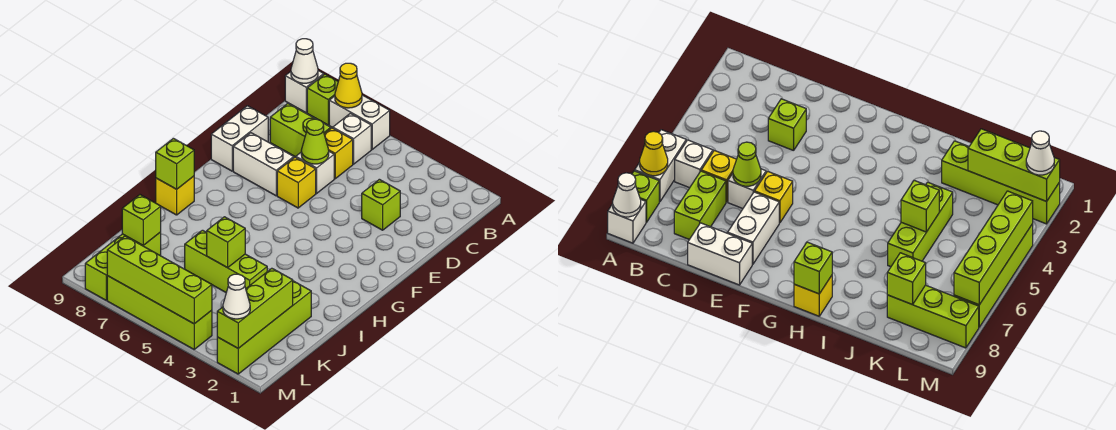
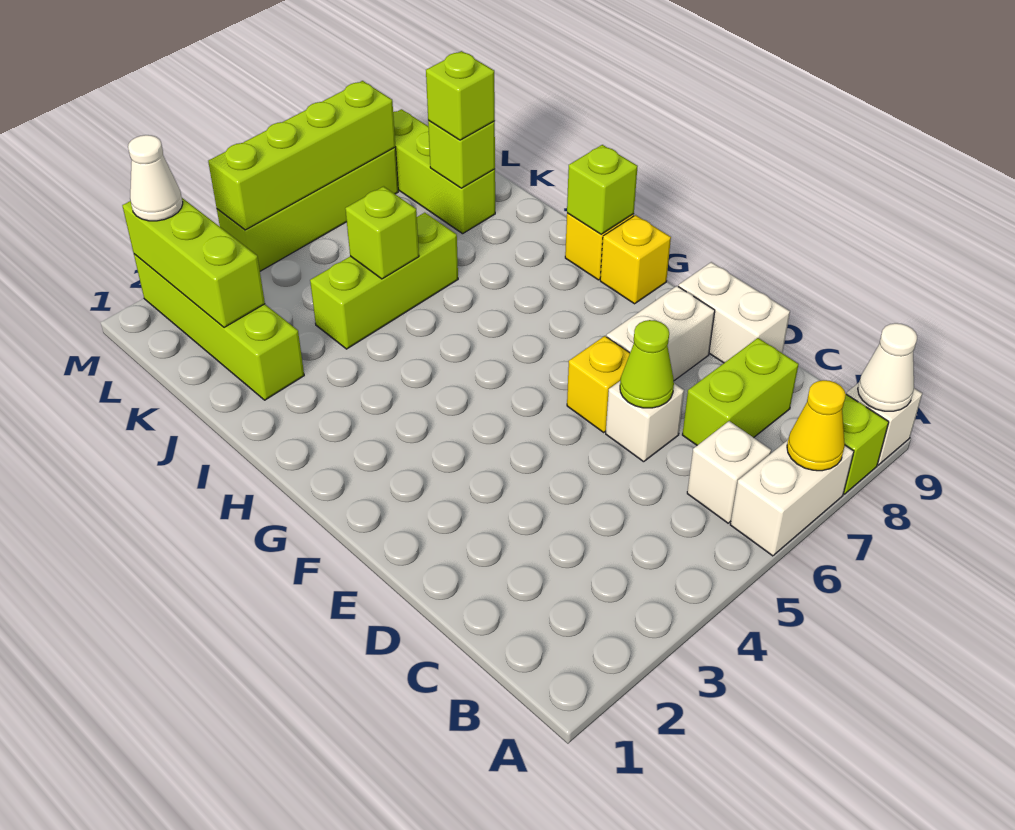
yellow 1x1 brick [324,128,353,179] -> yellow 1x1 brick moved to [600,215,671,304]
lime 1x1 brick [362,179,400,230] -> lime 1x1 brick moved to [426,51,495,140]

